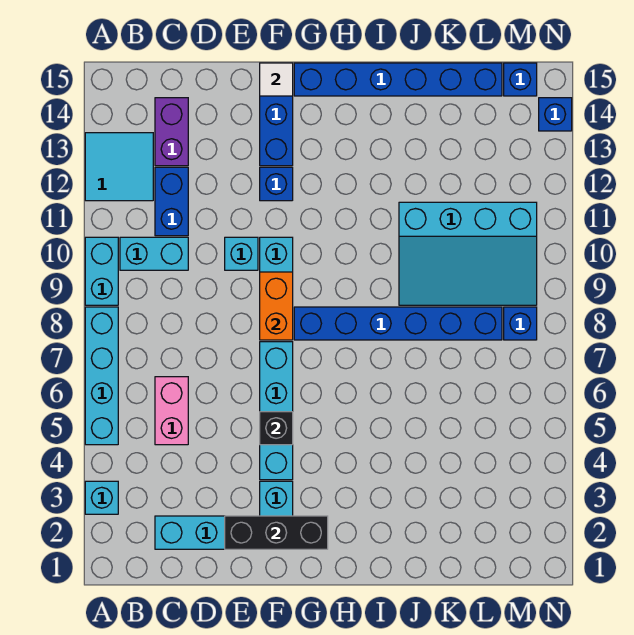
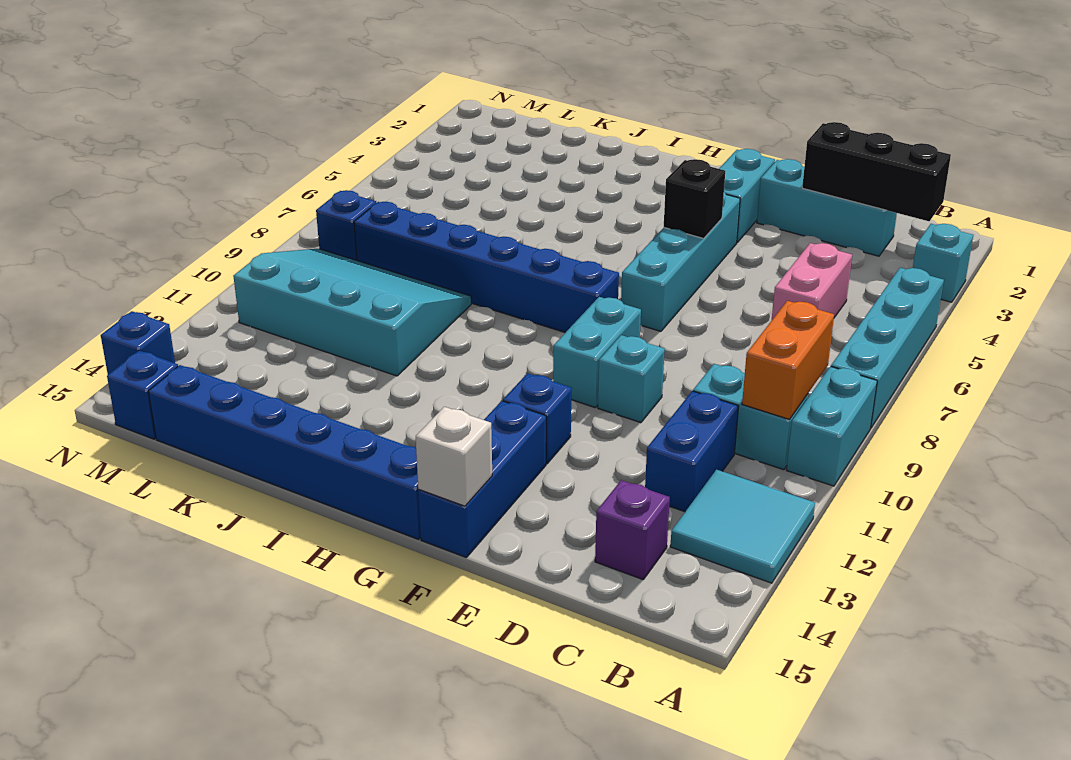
purple 1x2 brick [155,98,188,166] -> purple 1x1 brick [595,480,670,579]
black 1x3 brick [225,516,328,549] -> black 1x3 brick moved to [802,122,951,221]
orange 1x2 brick [260,272,293,340] -> orange 1x2 brick moved to [742,301,834,419]
white 1x1 tile [260,63,293,96] -> white 1x1 brick [416,407,492,506]

